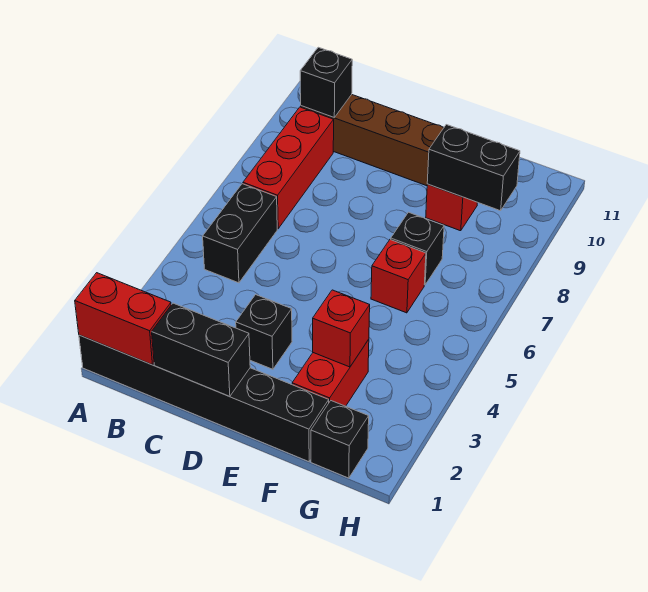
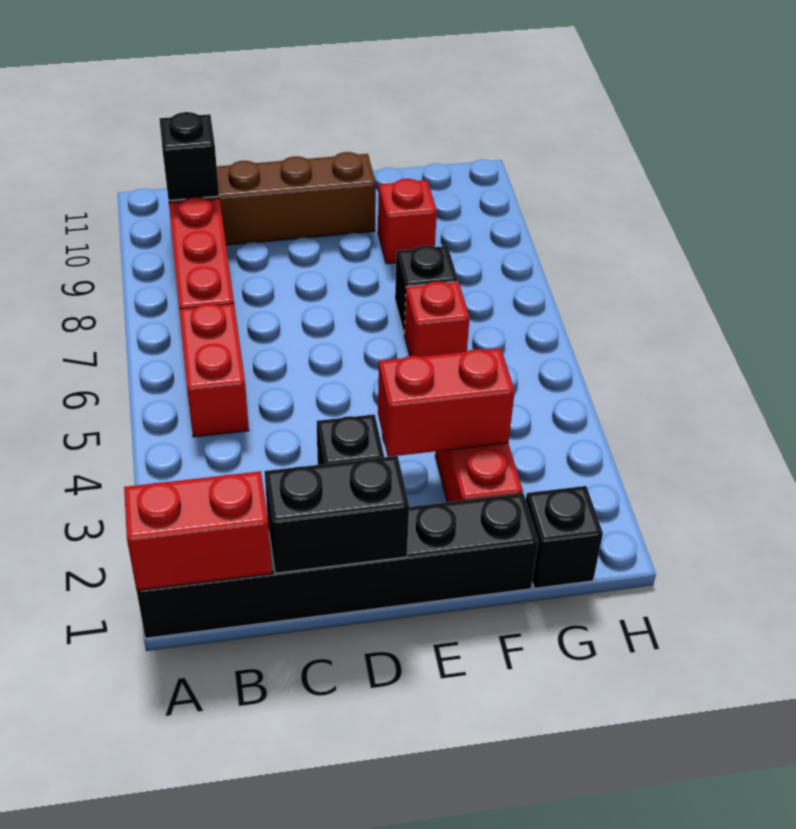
black 1x2 brick [203,184,277,283] -> red 1x2 brick [179,304,249,437]
red 1x1 brick [313,290,370,367] -> red 1x2 brick [378,348,515,457]
black 1x2 brick [427,125,520,211] -> none

